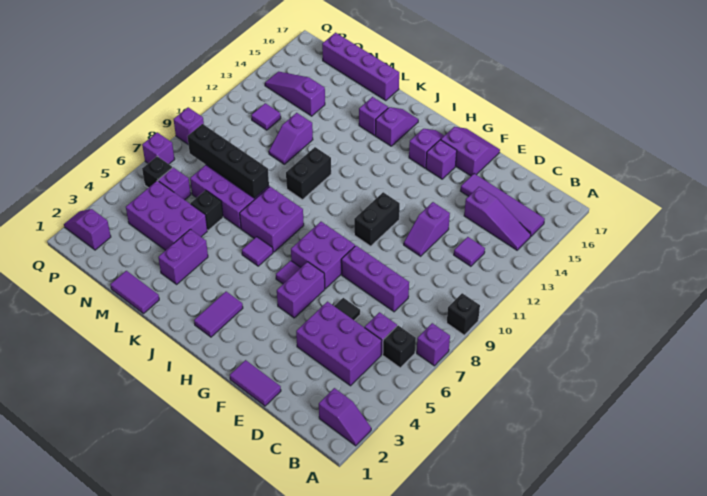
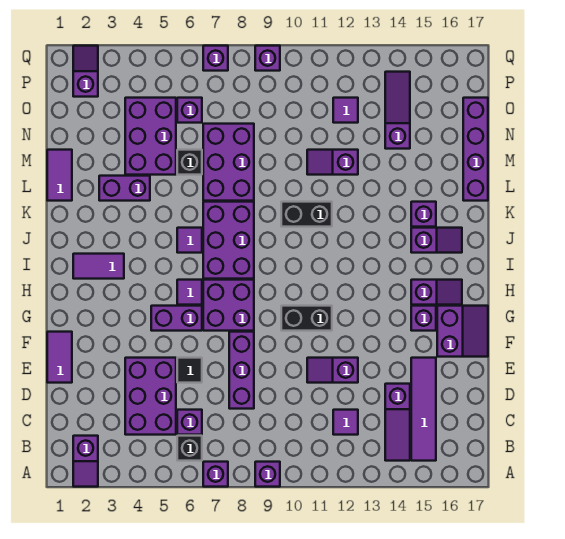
black 1x1 brick [447,293,480,335] -> purple 1x1 brick [255,462,280,487]
purple 2x2 brick [240,187,304,252] -> purple 2x3 brick [203,202,254,279]
black 1x4 brick [187,124,269,198] -> none
black 1x1 brick [142,156,173,188] -> none

